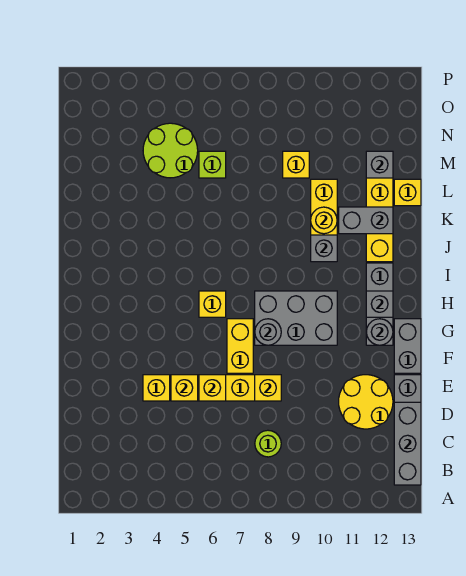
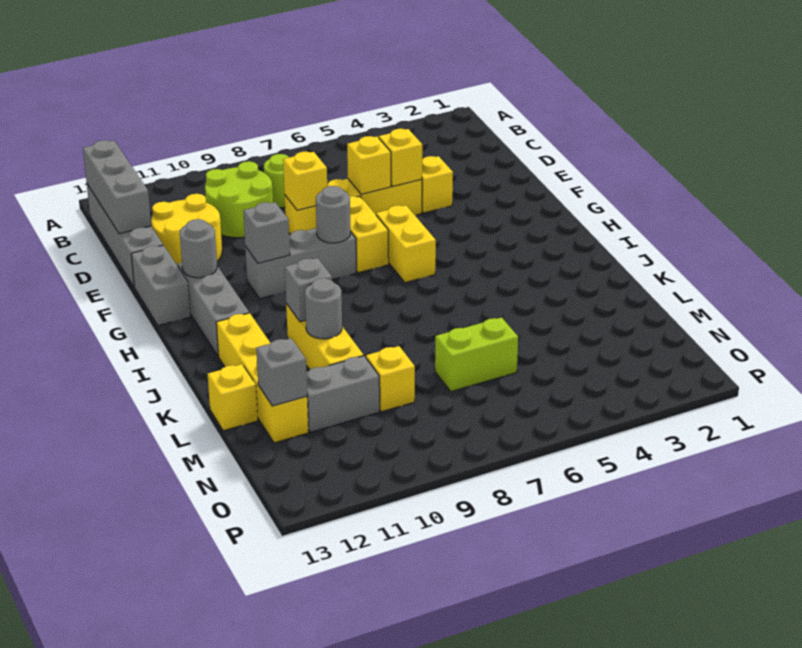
grey 2x3 brick [255,291,337,345] -> grey 1x3 brick [245,228,356,299]
yellow 1x1 brick [199,291,226,317] -> yellow 1x2 brick [376,205,436,283]
grey 1x1 brick [366,291,393,317] -> grey 1x1 brick moved to [243,202,290,263]
yellow 1x1 round brick [311,207,337,234] -> grey 1x1 round brick [305,278,342,339]
grey 1x2 brick [339,207,393,234] -> grey 1x2 brick moved to [306,356,380,432]
lime 2x2 round brick [143,123,198,178] -> lime 2x2 round brick moved to [205,161,273,238]
lime 1x1 brick [199,151,226,178] -> lime 1x2 brick [435,317,518,391]

